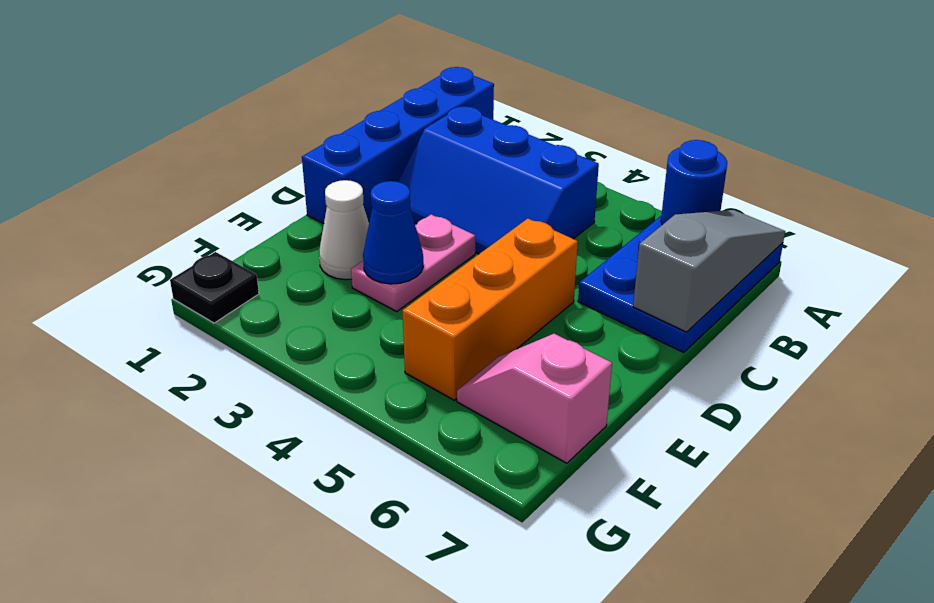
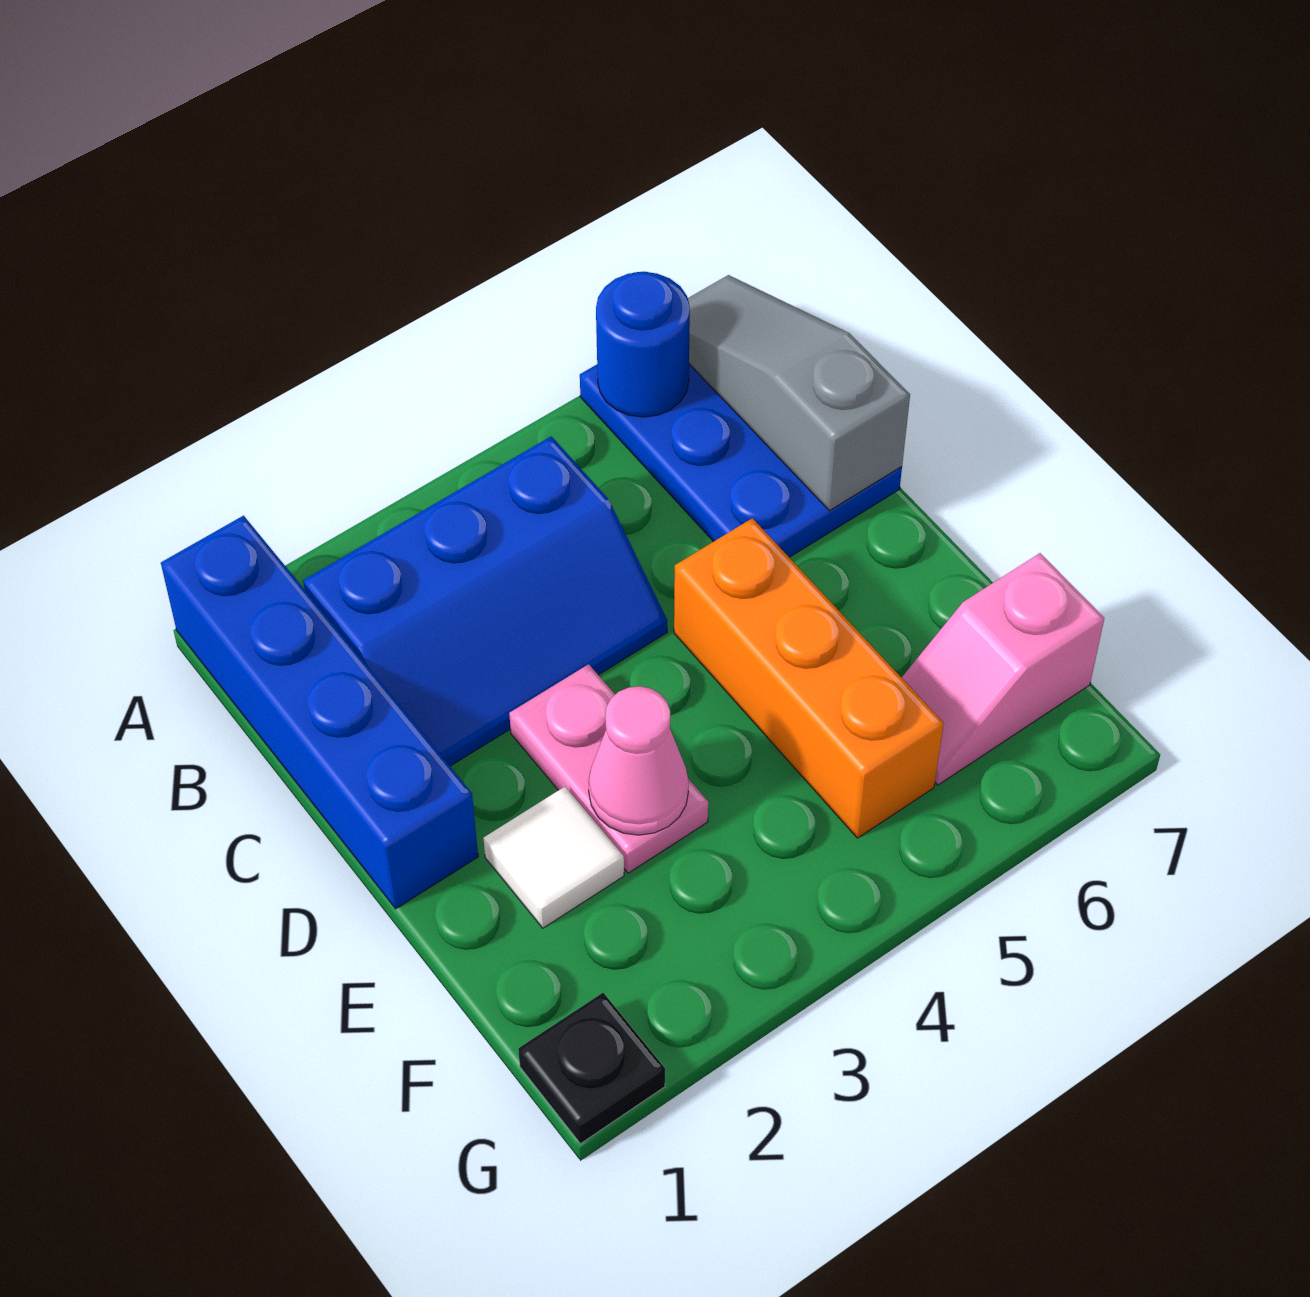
white 1x1 cone [319,180,369,280] -> white 1x1 tile [483,787,624,928]
blue 1x1 cone [363,181,423,284] -> pink 1x1 cone [588,686,689,835]

